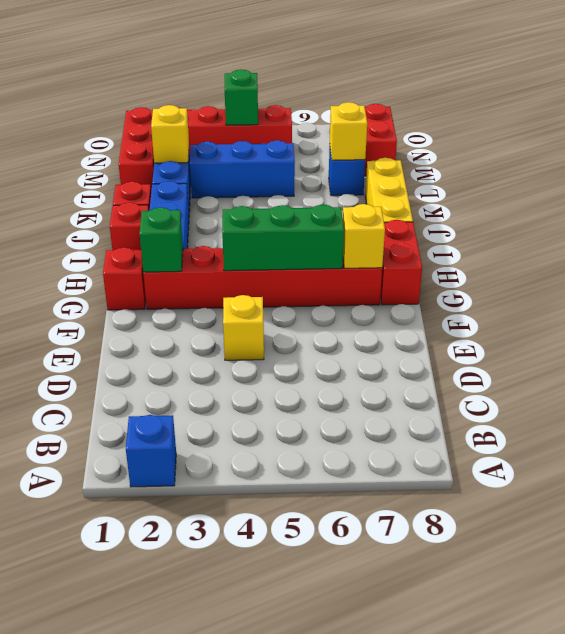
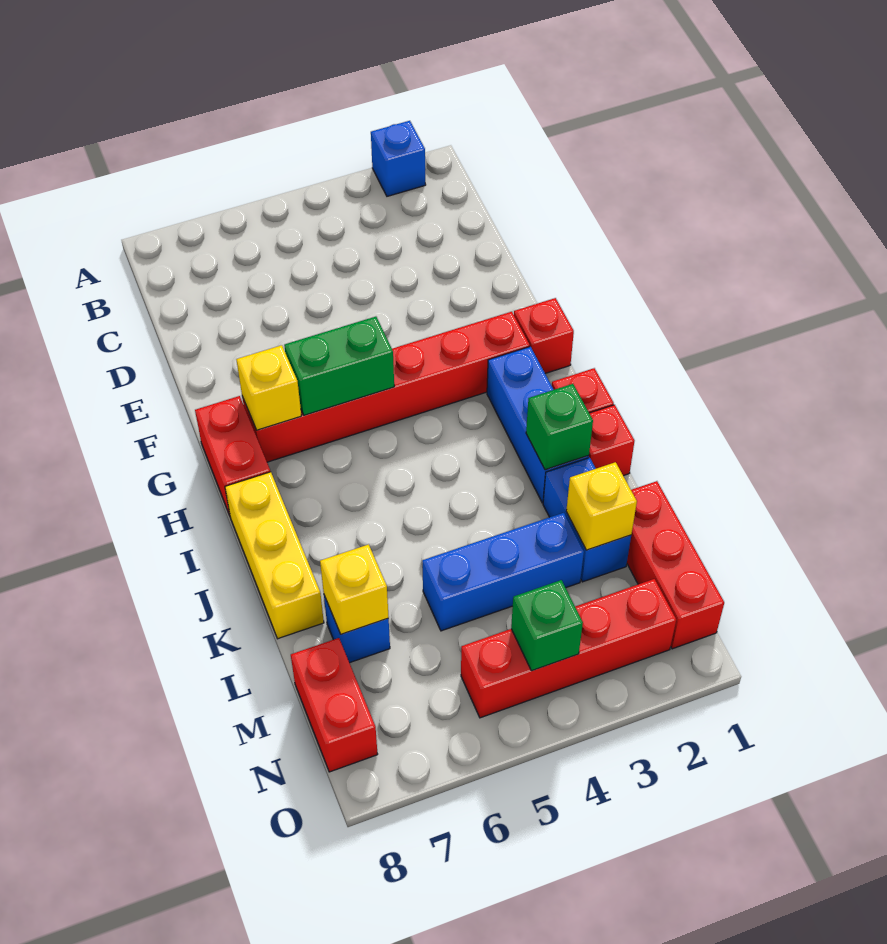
yellow 1x1 brick [223,295,264,360] -> none
green 1x1 brick [140,207,183,272] -> green 1x1 brick moved to [526,384,593,470]
green 1x3 brick [222,205,344,271] -> green 1x2 brick [284,317,394,415]

